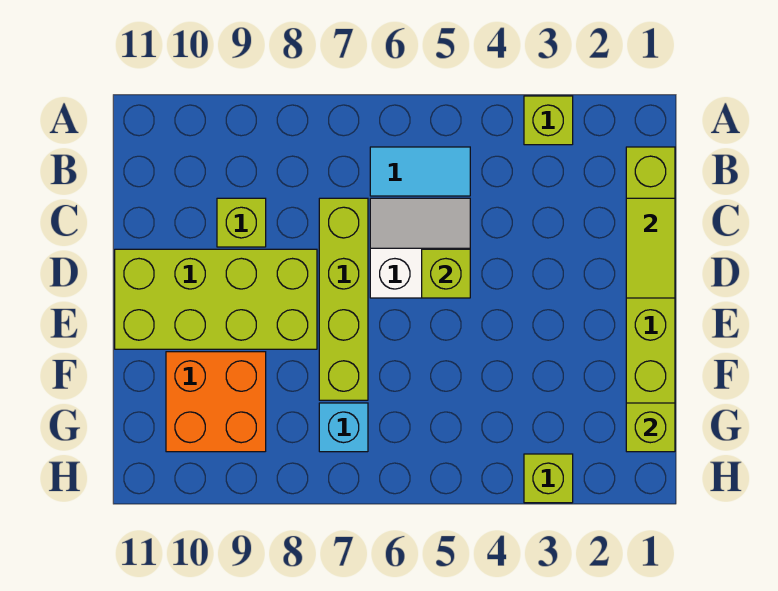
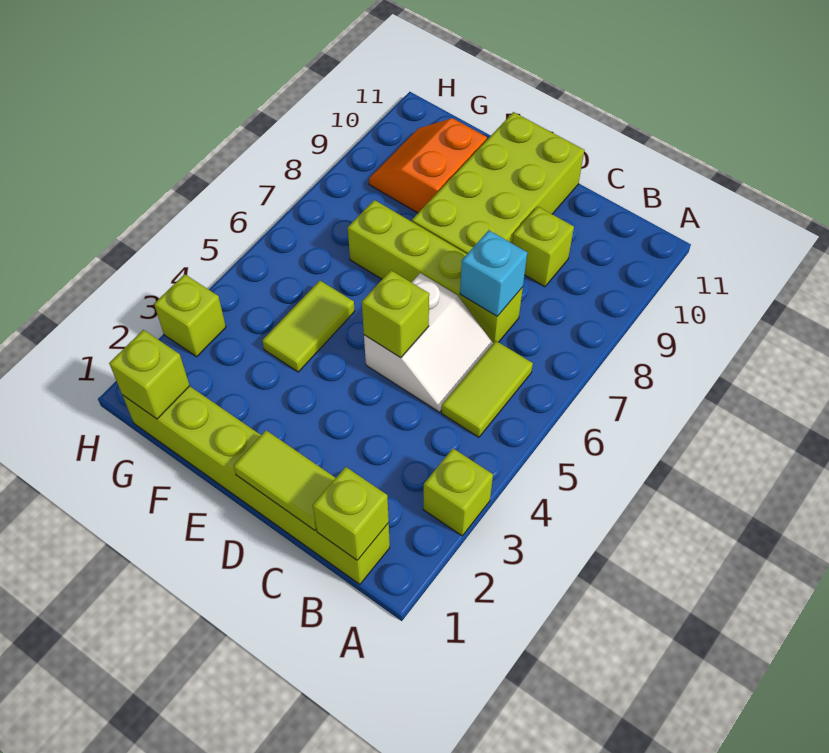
none -> lime 1x1 brick [313,467,389,560]
cyan 1x2 tile [370,147,470,196] -> lime 1x2 tile [442,341,533,437]
none -> lime 1x2 tile [262,281,355,372]
orange 2x2 brick [166,352,266,452] -> orange 2x2 slope [369,118,487,213]
cyan 1x1 brick [319,403,368,452] -> cyan 1x1 brick moved to [460,230,527,316]

